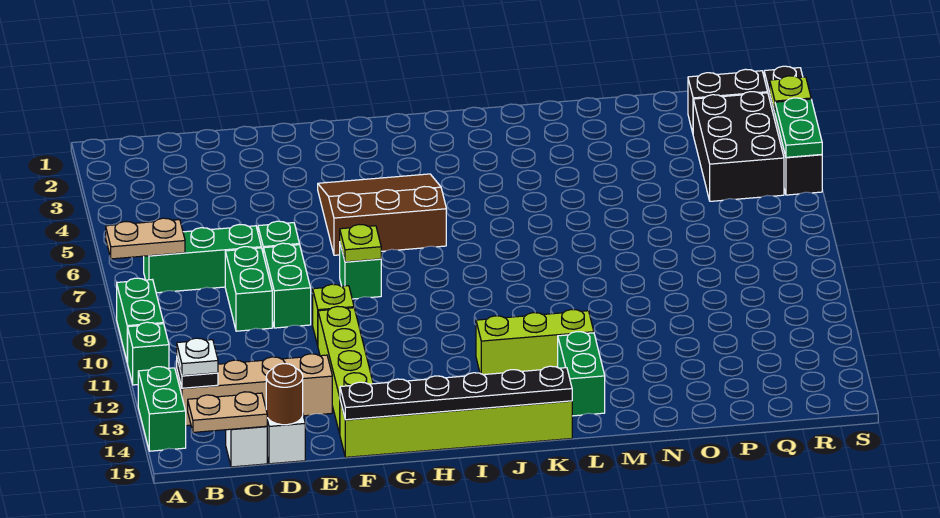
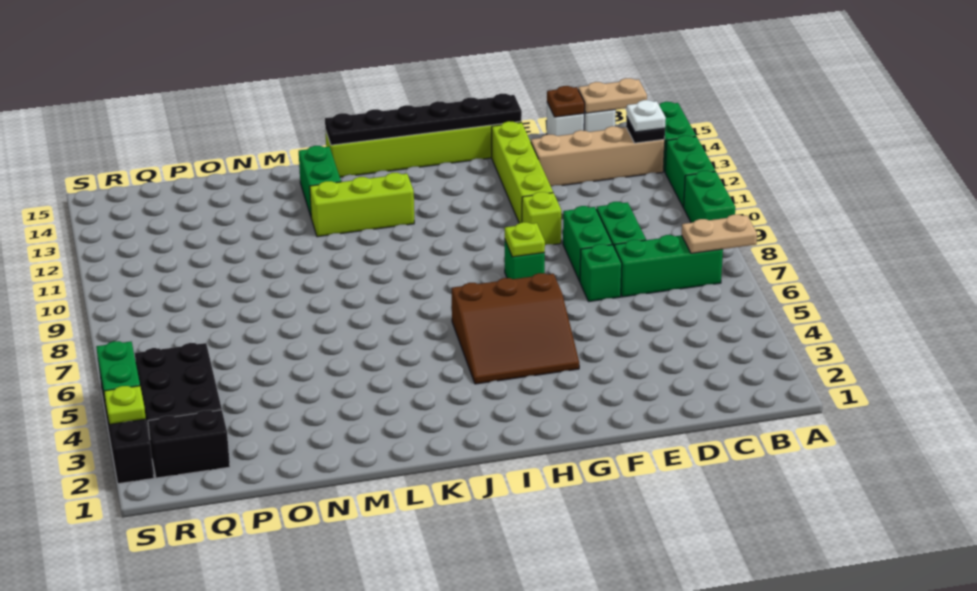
green 1x1 brick [128,322,169,385] -> green 1x2 brick [665,136,715,207]
brown 1x1 round brick [266,364,303,425] -> brown 1x1 plate [547,86,585,117]

